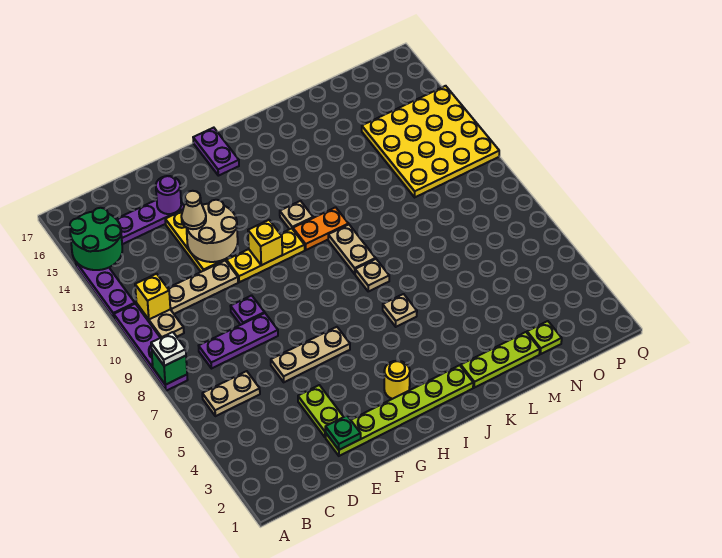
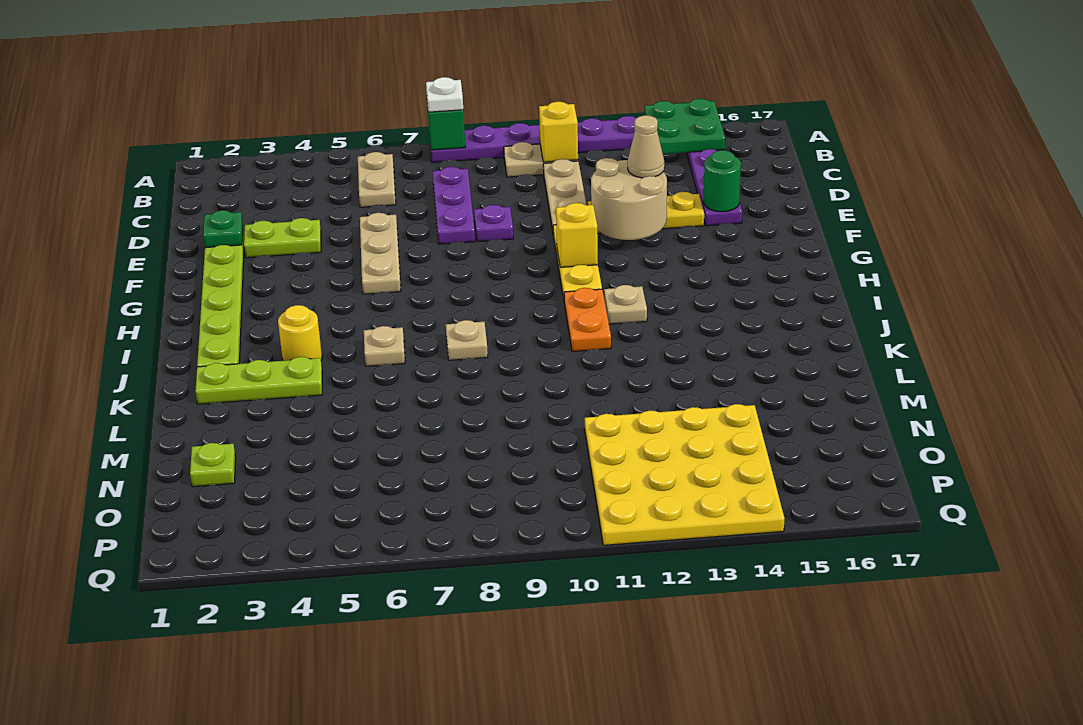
green 2x2 round brick [70,208,122,270] -> green 2x2 plate [645,99,725,154]
purple 1x1 round brick [156,176,181,214] -> green 1x1 round brick [703,150,741,212]
yellow 1x1 round brick [384,361,410,399] -> yellow 1x1 round brick moved to [278,305,322,361]
purple 1x2 plate [193,128,239,176] -> none
tan 1x2 plate [328,224,376,274] -> none
lime 1x3 plate [461,332,540,388] -> lime 1x3 plate turned to [196,357,322,404]

